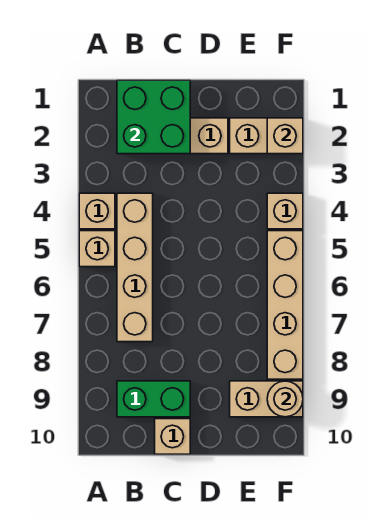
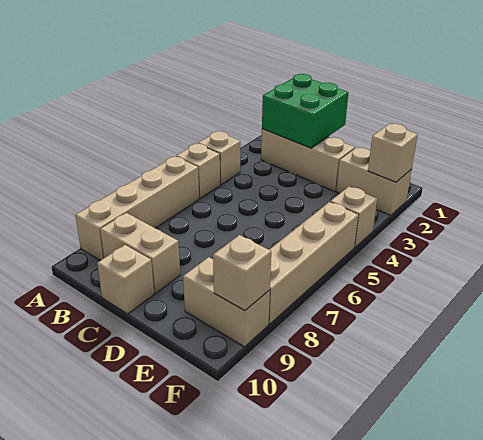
tan 1x4 brick [117,193,153,342] -> tan 1x4 brick moved to [75,157,199,261]
green 1x2 brick [117,381,190,417] -> tan 1x2 brick [100,213,180,293]
tan 1x1 round brick [267,381,303,417] -> tan 1x1 brick [213,235,271,311]

